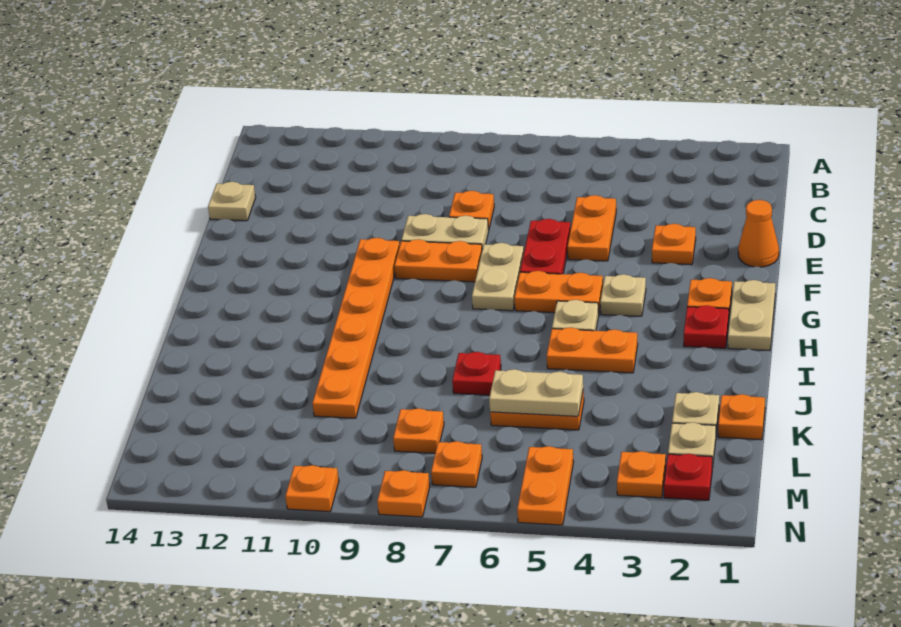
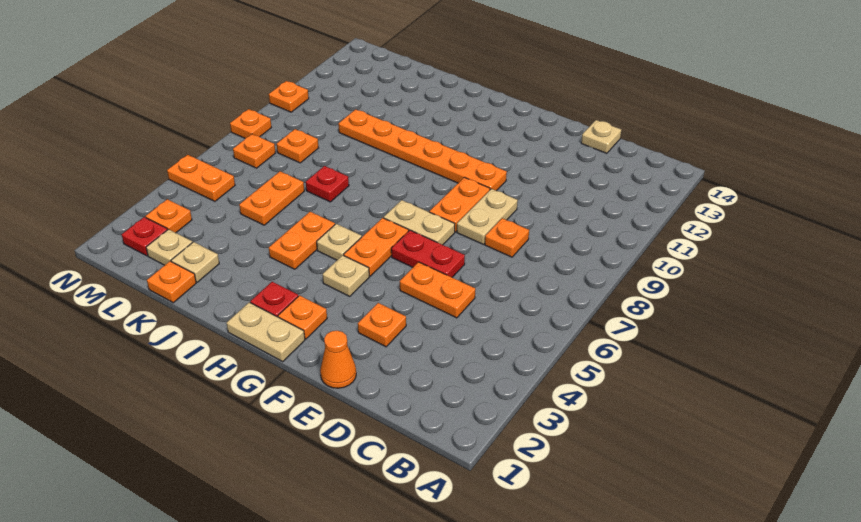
tan 1x2 plate [489,369,583,416] -> none

